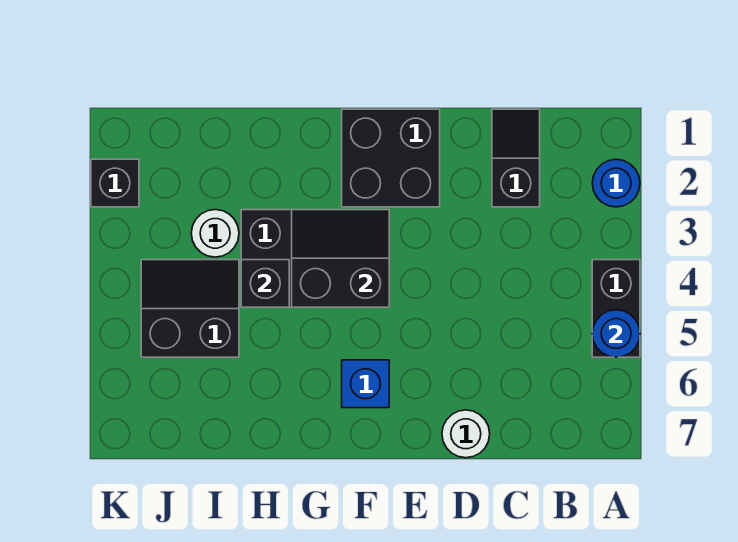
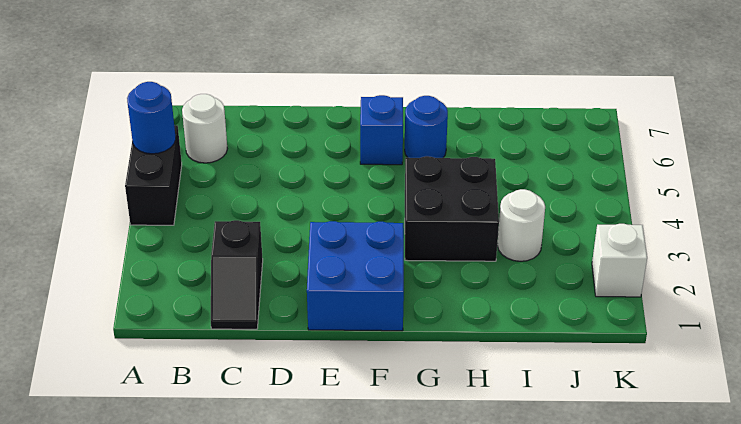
blue 1x1 round brick [592,159,640,207] -> blue 1x1 round brick moved to [405,96,448,158]
white 1x1 round brick [442,410,490,458] -> white 1x1 round brick moved to [182,94,227,163]
black 2x2 brick [342,109,440,207] -> blue 2x2 brick [307,221,404,331]
black 2x2 slope [292,210,389,307] -> none
black 1x1 brick [241,260,289,307] -> none
black 2x2 slope [141,260,239,357] -> none
black 1x1 brick [91,159,139,207] -> white 1x1 brick [592,224,647,297]

